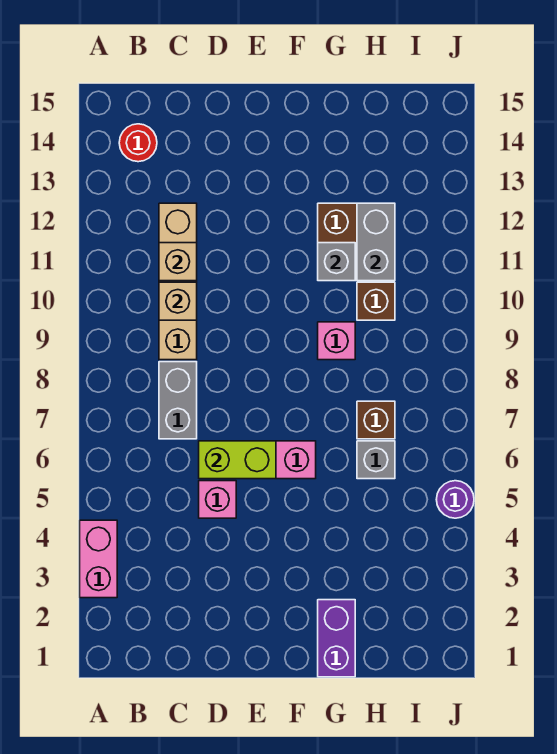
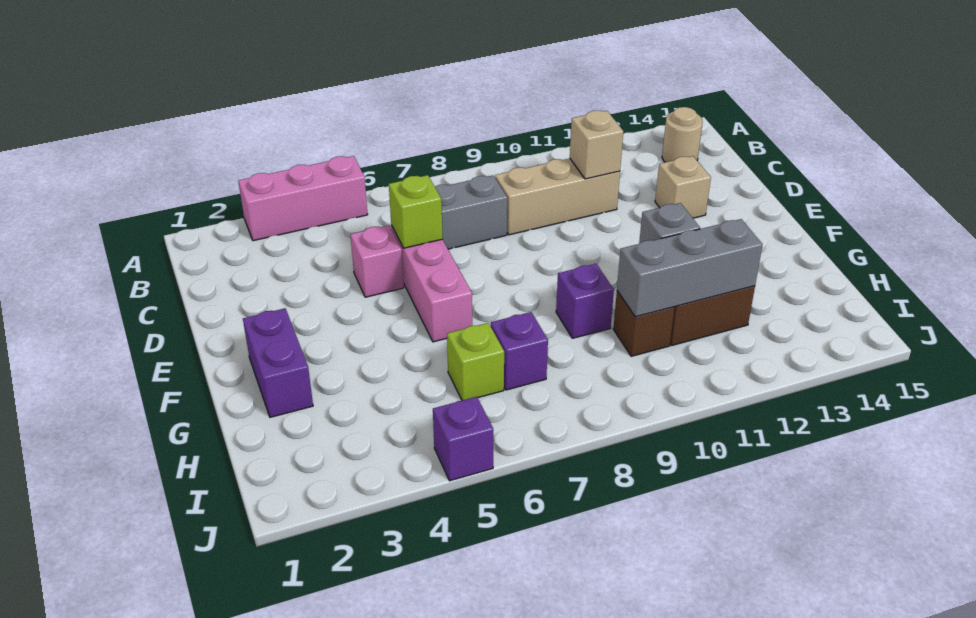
pink 1x2 brick [80,520,117,598] -> pink 1x3 brick [238,156,368,241]
red 1x1 round brick [119,124,157,162] -> tan 1x1 round brick [662,107,703,162]
tan 1x4 brick [159,203,197,360] -> tan 1x3 brick [495,158,620,235]
tan 1x1 brick [159,282,197,320] -> tan 1x1 brick moved to [655,156,711,218]
lime 1x2 brick [199,441,276,479] -> lime 1x1 brick [389,175,443,248]
purple 1x2 brick [318,600,355,677] -> purple 1x2 brick turned to [243,308,313,417]
pink 1x1 brick [318,322,355,360] -> purple 1x1 brick [556,264,614,338]
grey 1x1 brick [357,441,395,479] -> lime 1x1 brick [447,323,504,401]
brown 1x1 brick [357,401,395,439] -> purple 1x1 brick [491,312,548,390]
grey 1x2 brick [357,203,395,281] -> grey 1x3 brick [617,219,763,317]
purple 1x1 round brick [436,481,474,518] -> purple 1x1 brick [433,397,493,481]

